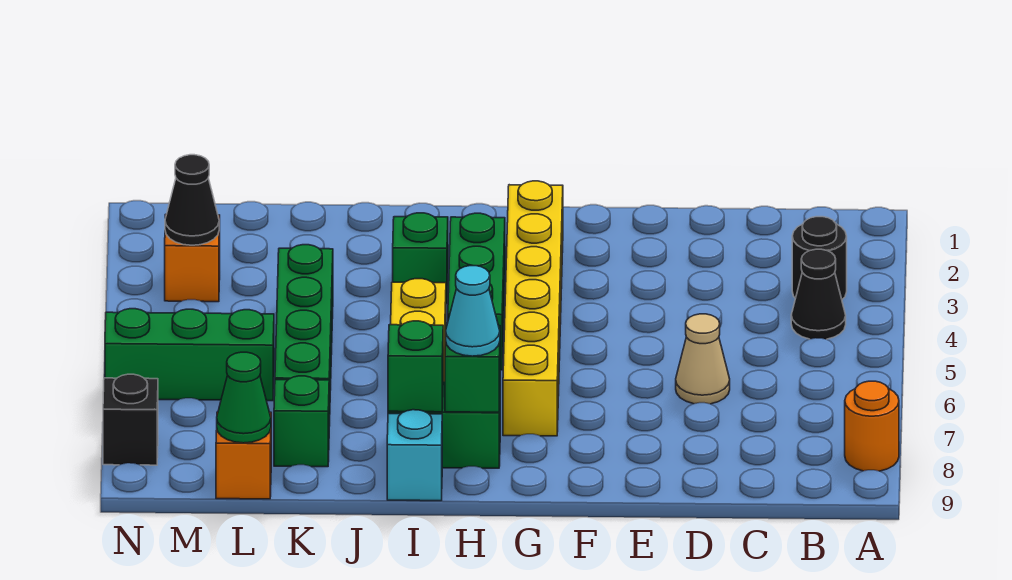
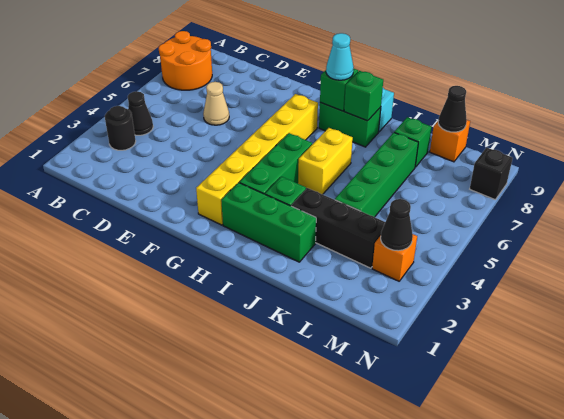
orange 1x1 round brick [845,381,899,471] -> orange 2x2 round brick [159,31,212,90]
none -> black 1x3 brick [291,188,385,268]
green 1x3 brick [105,309,274,401] -> green 1x3 brick moved to [221,183,316,262]
green 1x1 cone [217,352,271,443] -> black 1x1 cone [438,86,467,132]

